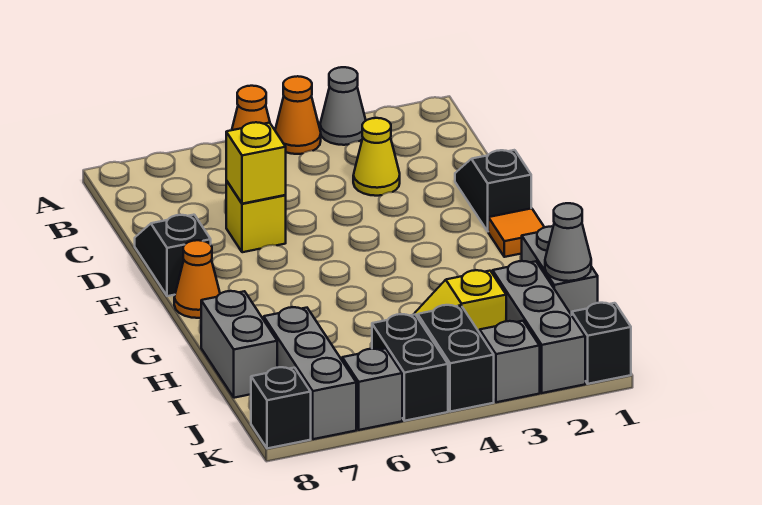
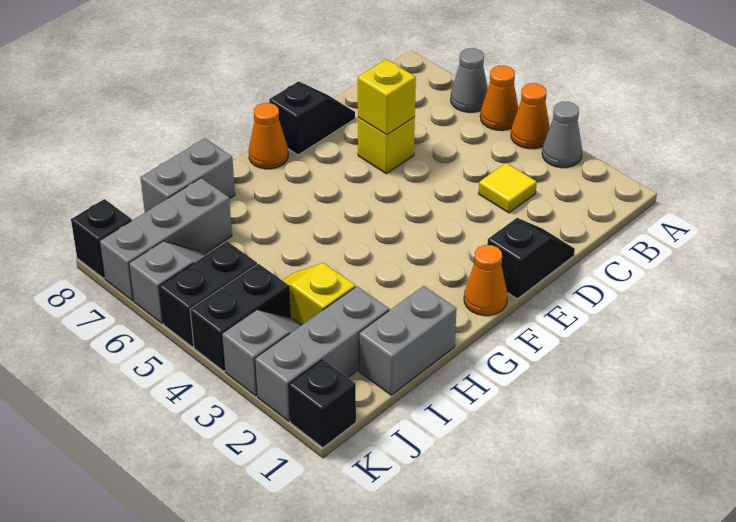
yellow 1x1 cone [353,118,400,196] -> yellow 1x1 tile [479,163,537,213]
orange 1x1 tile [488,208,544,257] -> orange 1x1 cone [464,245,507,316]
grey 1x1 cone [545,203,591,281] -> grey 1x1 cone moved to [451,48,488,112]

